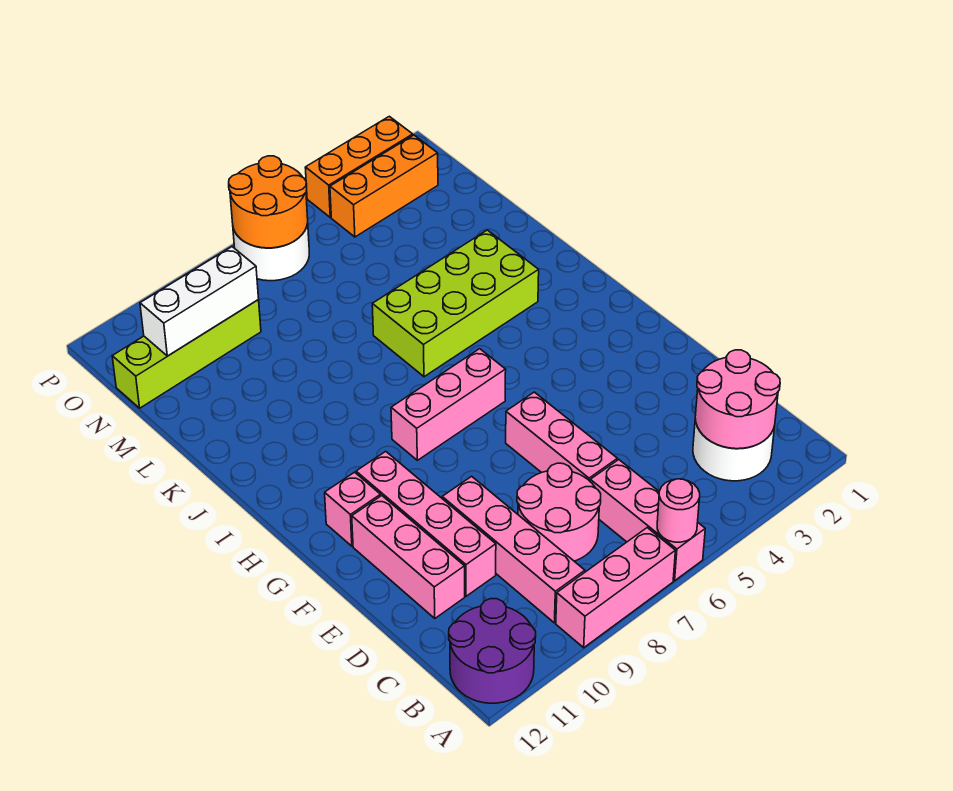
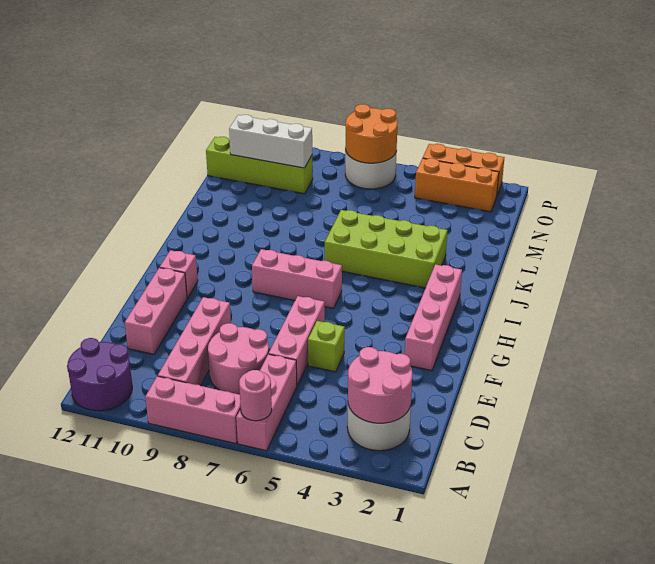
pink 1x4 brick [356,451,496,596] -> pink 1x4 brick moved to [405,264,462,371]
none -> lime 1x1 brick [308,321,345,372]

